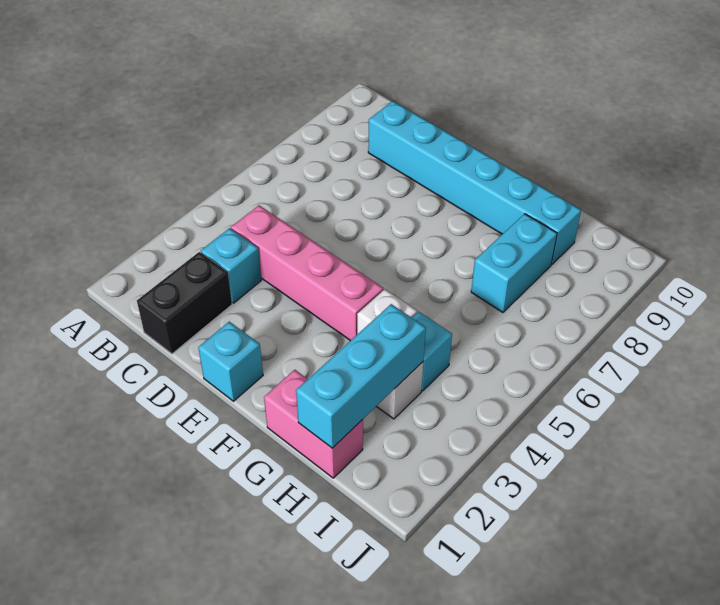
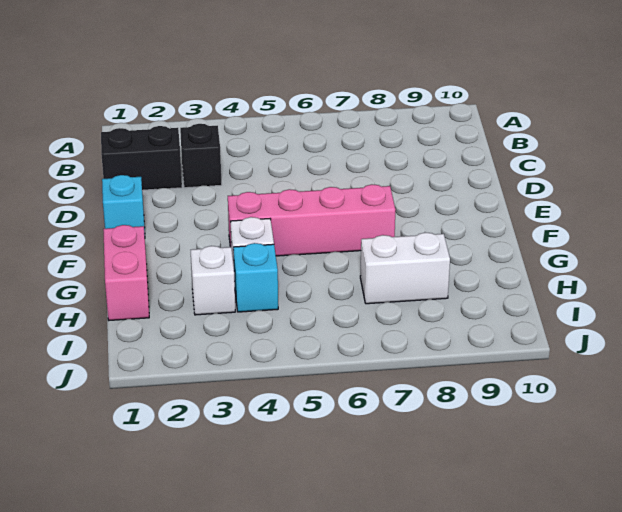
cyan 1x1 brick [201,228,261,303] -> black 1x1 brick [180,124,222,188]
pink 1x4 brick [231,205,383,341] -> pink 1x4 brick turned to [228,184,395,256]
cyan 1x6 brick [368,101,581,264] -> none
cyan 1x3 brick [296,304,426,448] -> none
cyan 1x2 brick [471,214,557,312] -> white 1x2 brick [360,232,450,304]

